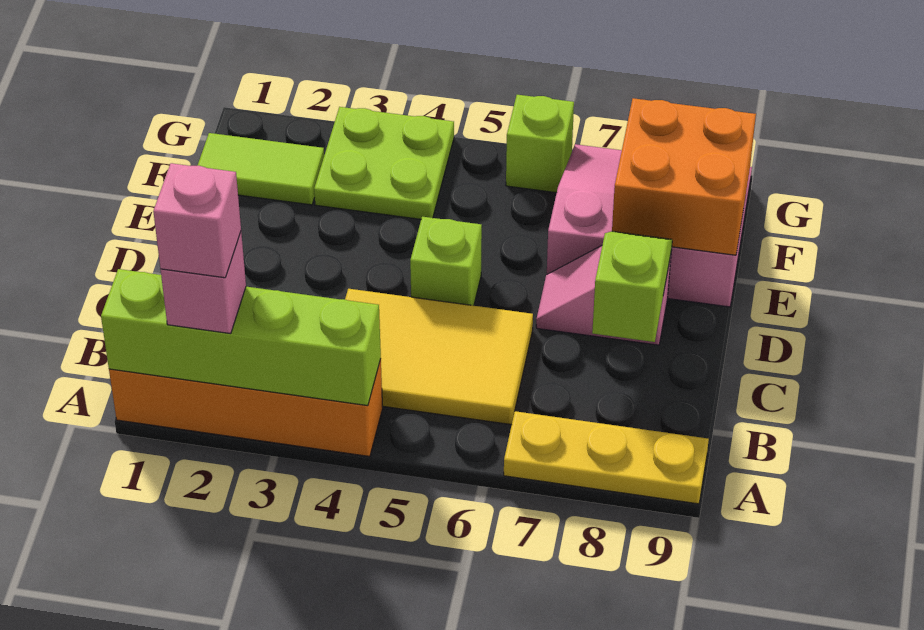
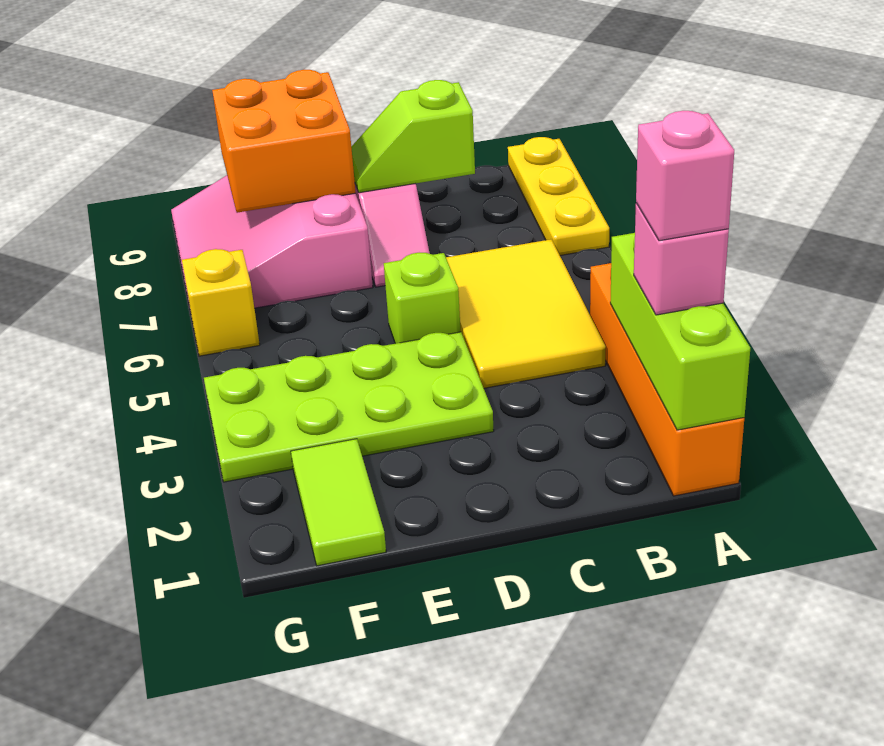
lime 1x4 brick [101,269,381,406] -> lime 1x3 brick [610,233,750,430]
lime 2x2 plate [314,107,454,219] -> lime 2x4 plate [204,332,494,482]
lime 1x1 brick [506,95,574,193] -> yellow 1x1 brick [182,249,260,356]

